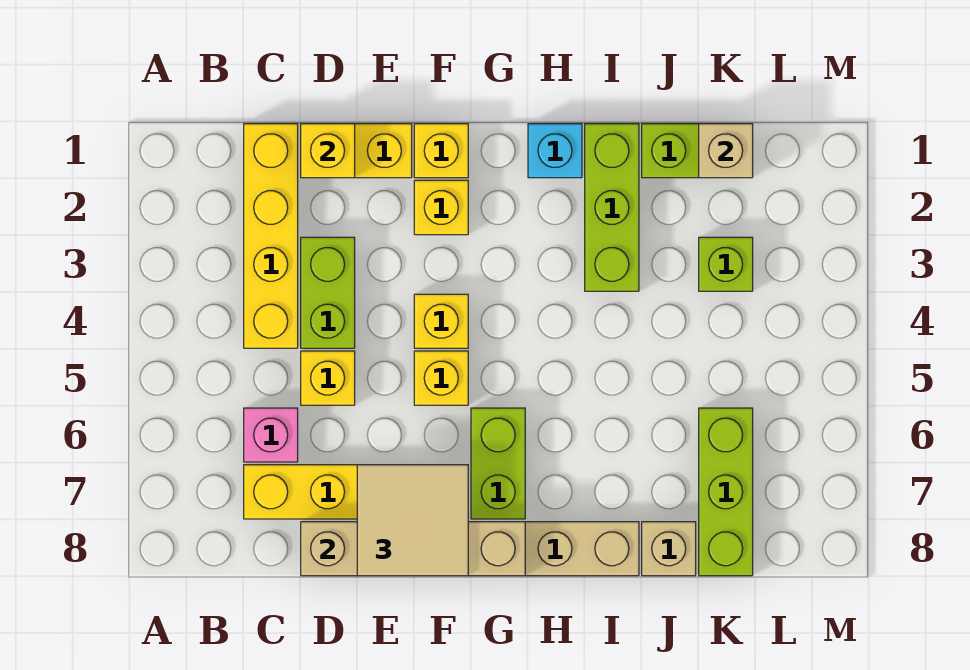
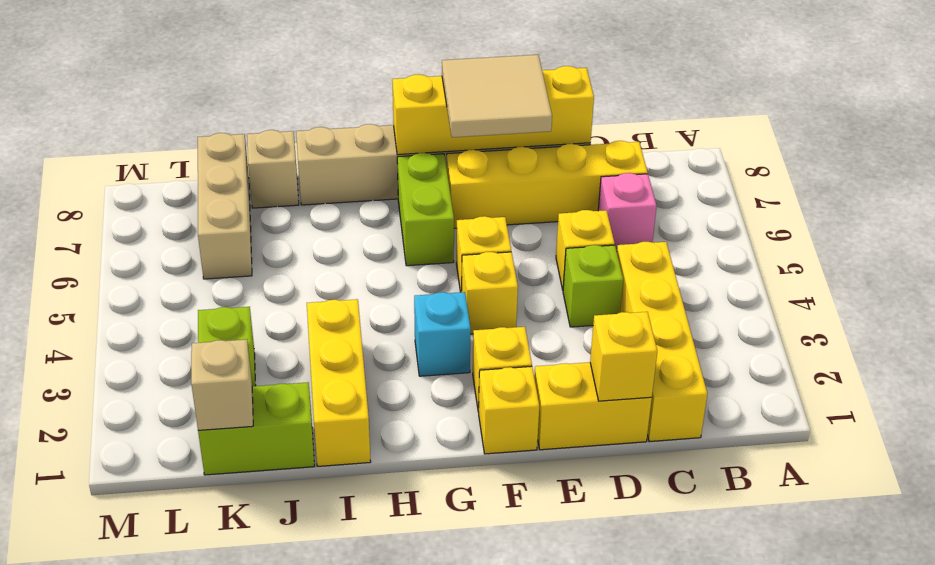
lime 1x2 brick [301,237,355,348] -> lime 1x1 brick [563,245,623,327]
tan 1x4 brick [301,522,525,576] -> yellow 1x4 brick [392,66,594,155]
cyan 1x1 brick [528,124,582,178] -> cyan 1x1 brick moved to [414,292,471,376]
lime 1x3 brick [585,124,639,291] -> yellow 1x3 brick [307,299,371,466]
lime 1x3 brick [699,408,753,576] -> tan 1x3 brick [198,133,252,279]

